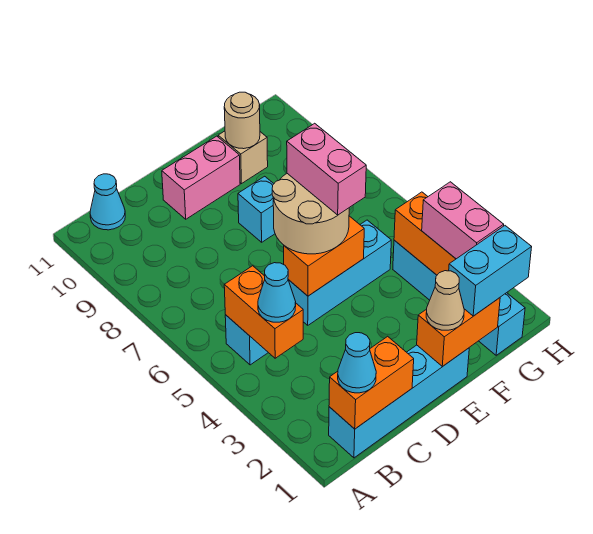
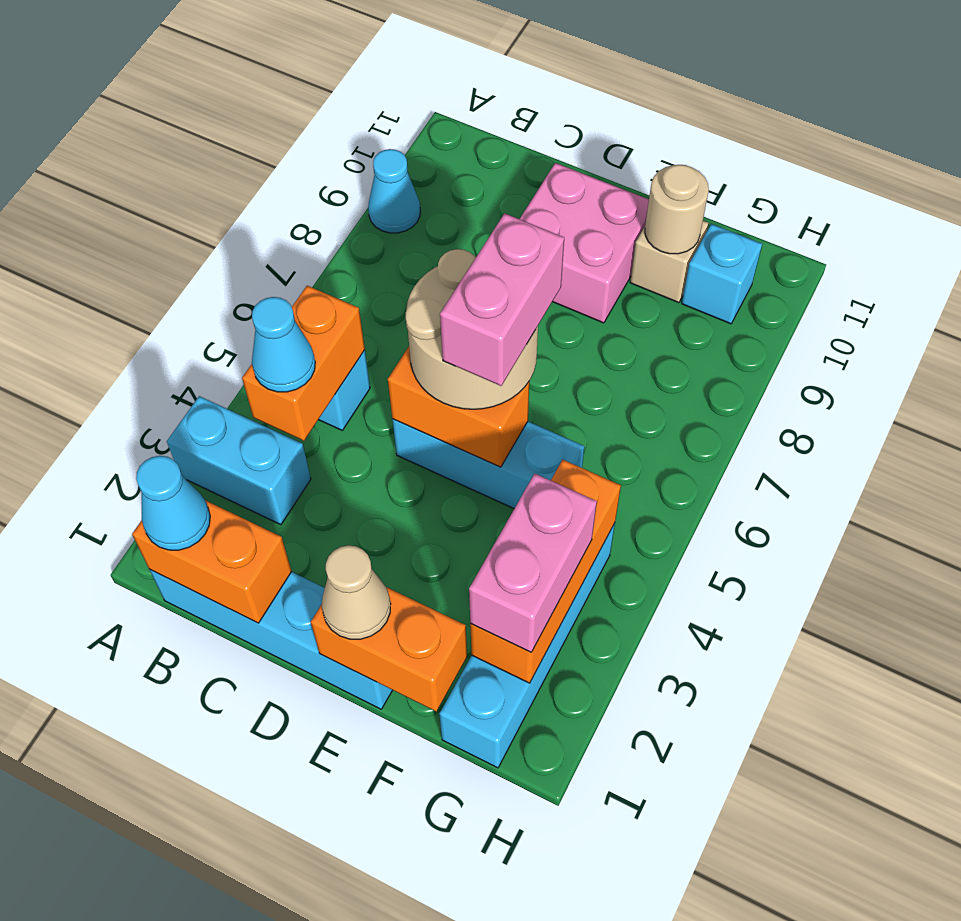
cyan 1x1 cone [90,174,125,230] -> cyan 1x1 cone moved to [368,149,420,233]
pink 1x2 brick [162,136,240,219] -> pink 2x2 brick [520,163,649,323]
cyan 1x1 brick [238,176,275,242] -> cyan 1x1 brick moved to [682,224,762,324]
cyan 1x2 brick [449,226,532,316] -> cyan 1x2 brick moved to [167,396,311,525]

